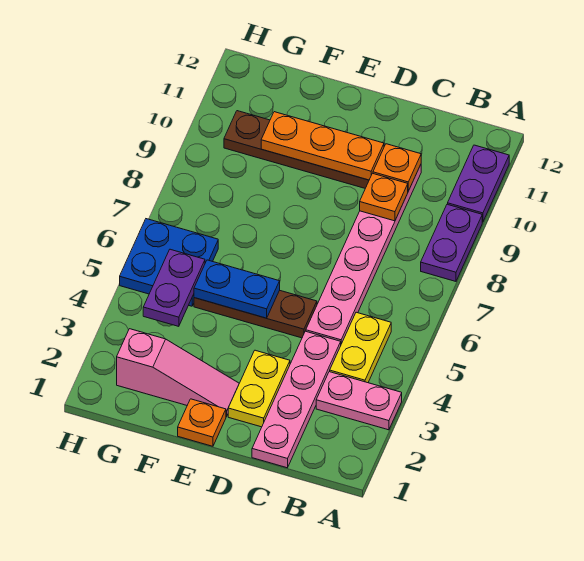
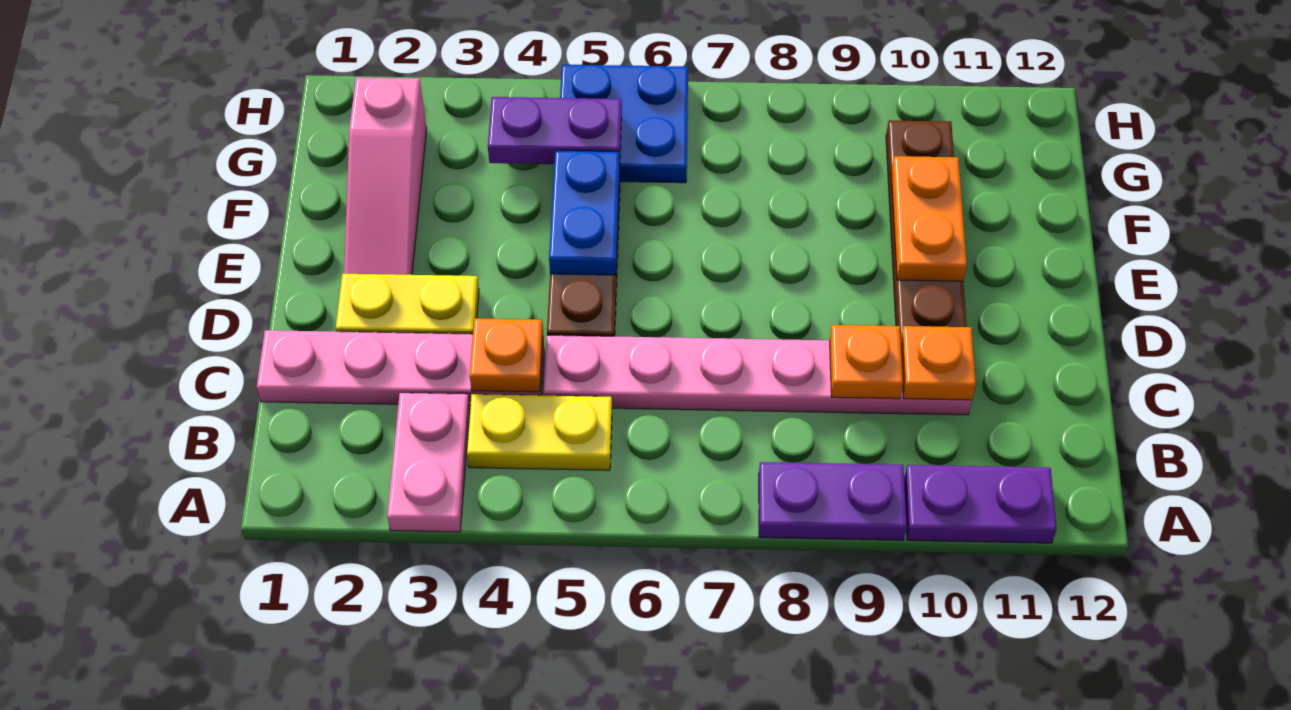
orange 1x3 plate [261,112,384,180] -> orange 1x2 plate [891,156,967,281]
orange 1x1 plate [178,399,226,446] -> orange 1x1 plate moved to [470,318,543,392]

